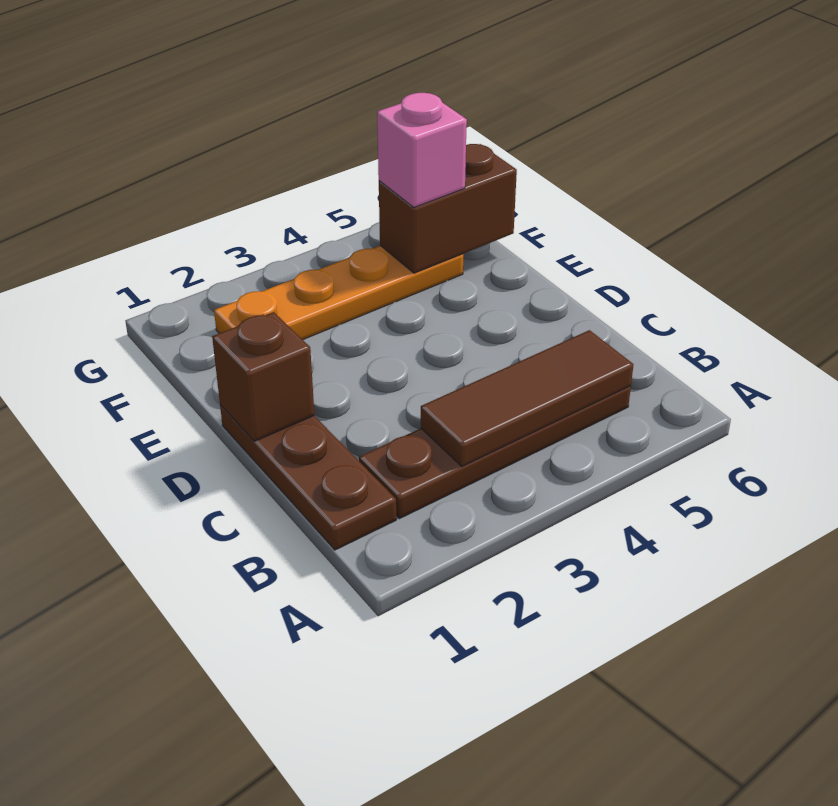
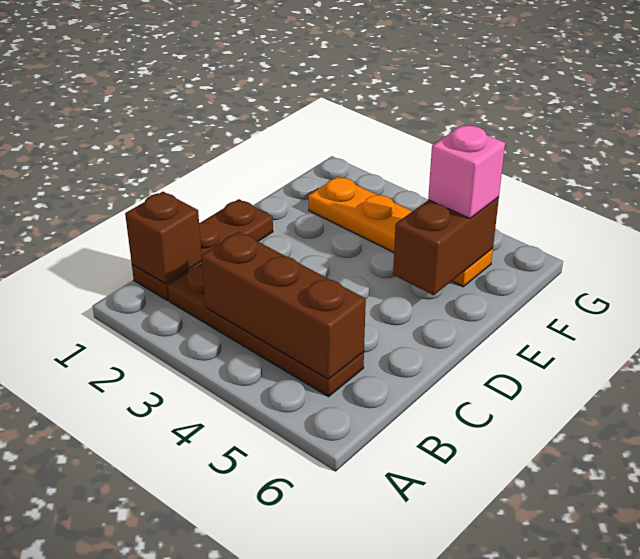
brown 1x3 tile [421,330,634,466] -> brown 1x3 brick [201,232,366,379]
brown 1x1 brick [212,312,314,441] -> brown 1x1 brick moved to [125,192,202,284]
brown 1x2 brick [379,144,517,273] -> brown 1x2 brick turned to [393,197,499,295]

